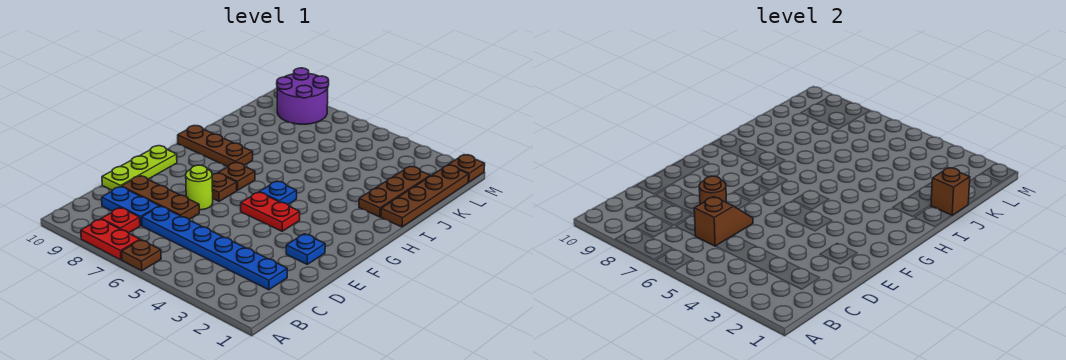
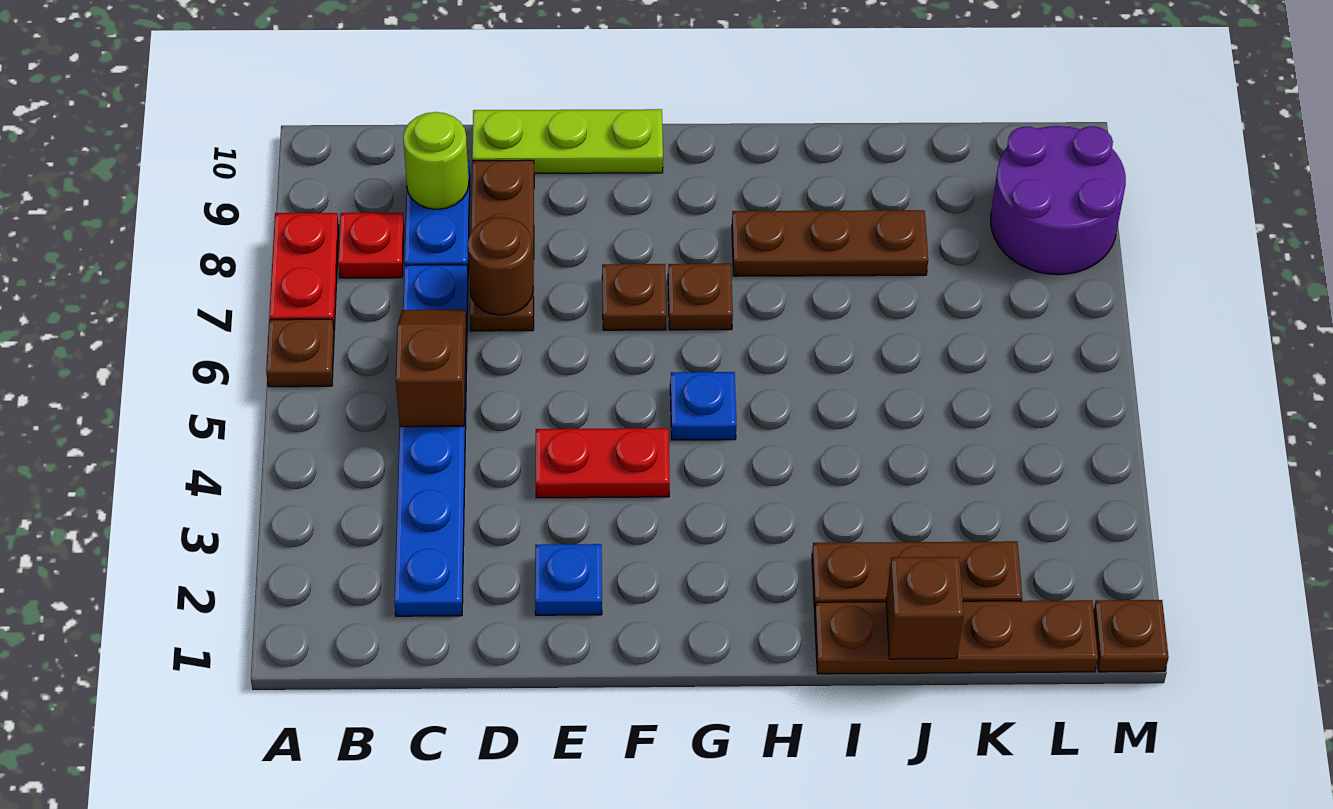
brown 1x2 slope [694,197,753,246] -> brown 1x2 slope turned to [396,310,466,427]
lime 1x1 round brick [186,165,213,210] -> lime 1x1 round brick moved to [403,112,469,209]
red 1x2 plate [241,192,300,231] -> red 1x2 plate turned to [536,428,670,498]
brown 1x3 plate [178,126,253,167] -> brown 1x3 plate turned to [732,210,928,276]

